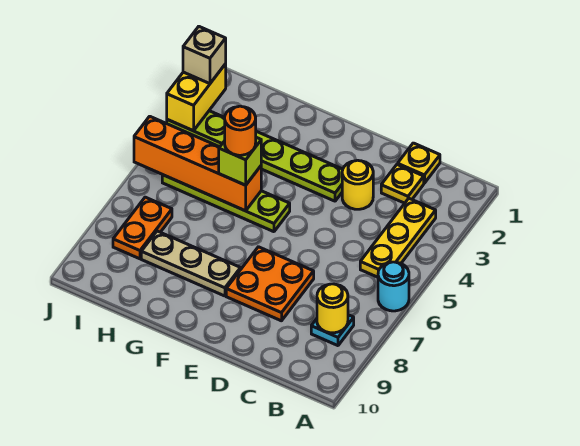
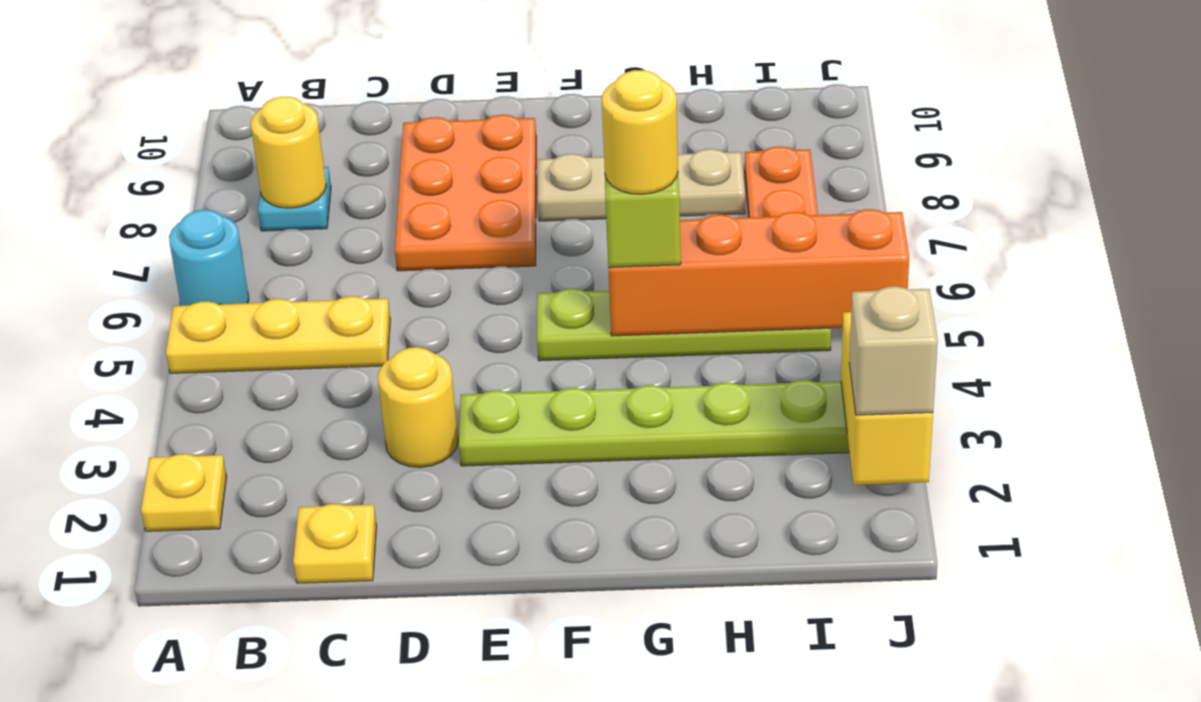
yellow 1x3 plate [360,199,436,277] -> yellow 1x3 plate turned to [166,296,390,373]
yellow 1x1 plate [381,164,424,203] -> yellow 1x1 plate moved to [141,454,227,531]
orange 2x2 plate [226,247,314,321] -> orange 2x3 plate [395,115,536,271]
orange 1x1 round brick [225,106,256,155] -> yellow 1x1 round brick [602,70,678,194]

